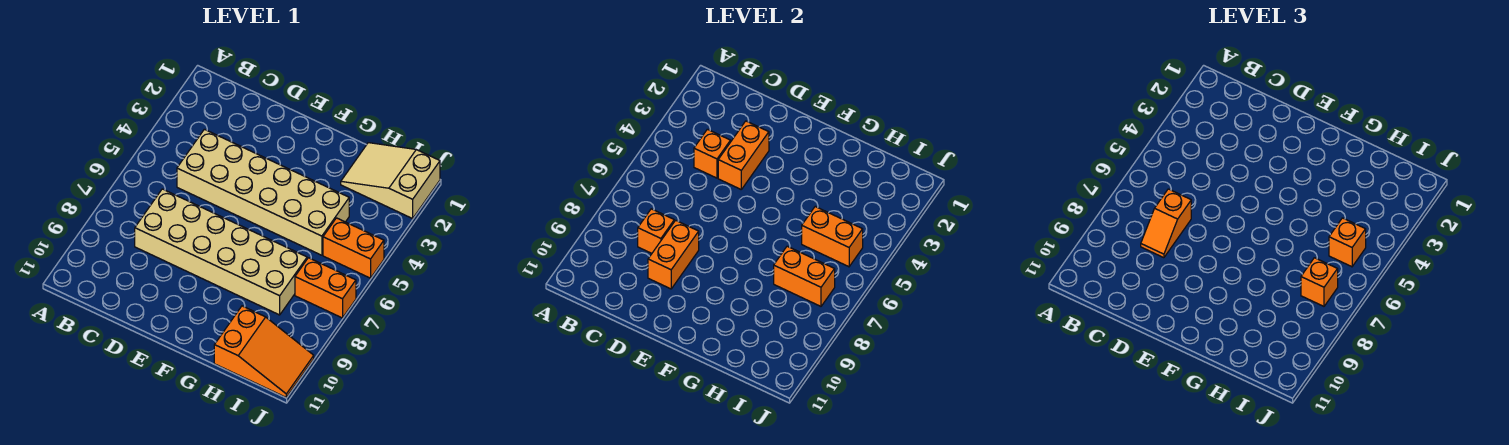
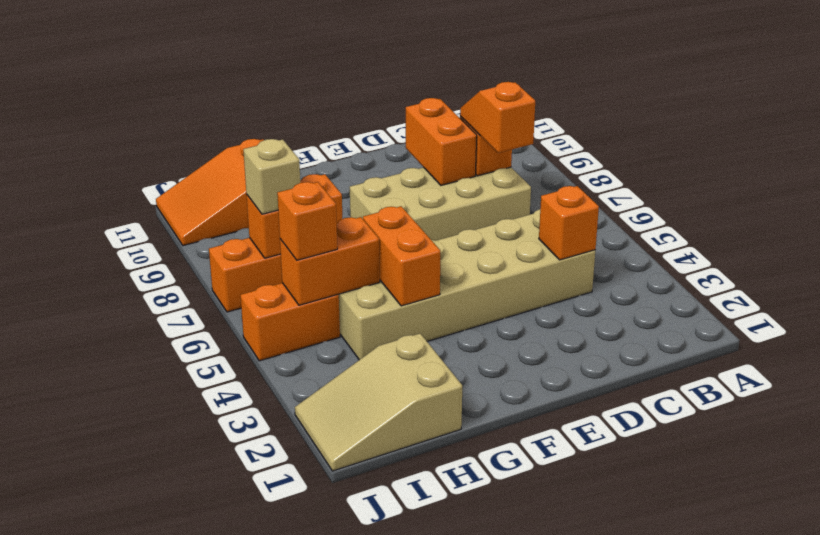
tan 2x6 brick [135,189,307,315] -> tan 2x4 brick [350,167,531,241]
orange 1x2 brick [718,121,769,189] -> orange 1x2 brick moved to [363,206,440,306]
tan 2x3 slope [341,143,440,219] -> tan 2x3 slope turned to [295,334,462,471]
orange 1x1 brick [1301,258,1338,306] -> tan 1x1 brick [243,139,300,214]

